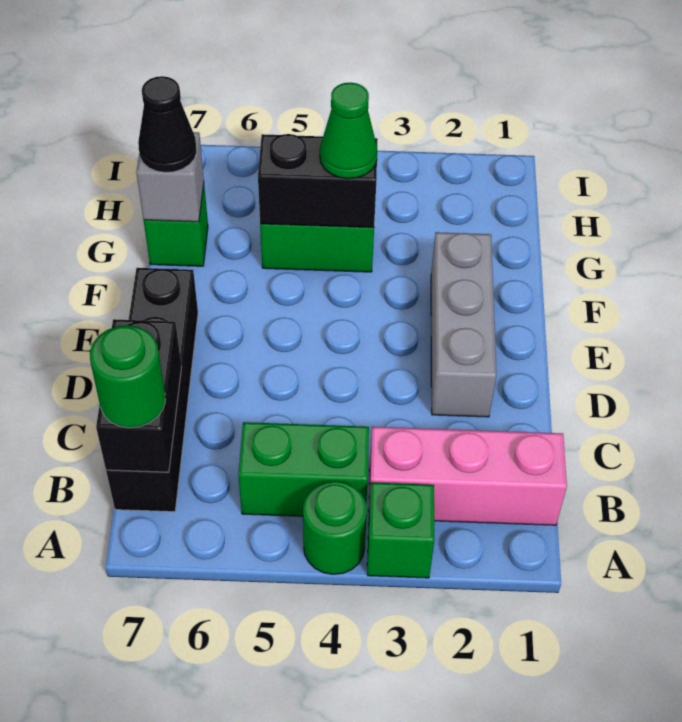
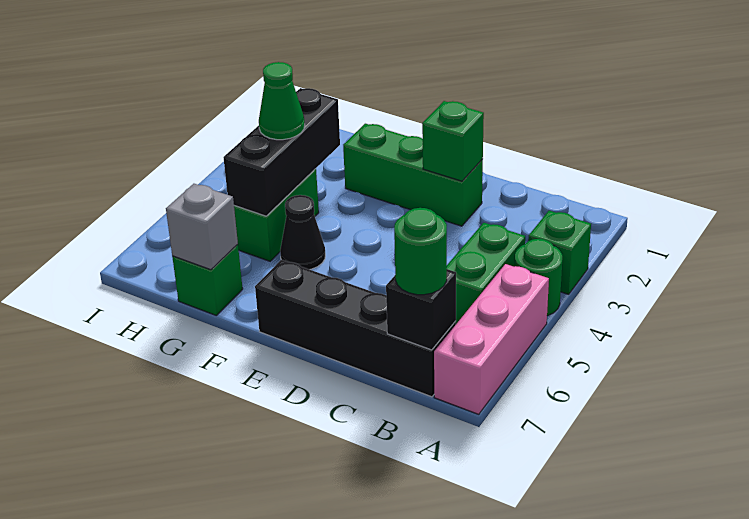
pink 1x3 brick [369,427,567,525] -> pink 1x3 brick moved to [434,264,549,414]
black 1x2 brick [96,319,182,472] -> black 1x1 brick [386,269,456,350]
grey 1x3 brick [431,232,496,417] -> green 1x3 brick [343,124,483,226]
none -> green 1x1 brick [422,101,484,181]
black 1x2 brick [258,134,378,228] -> black 1x3 brick [223,88,340,216]
black 1x1 cone [138,76,197,172] -> black 1x1 cone moved to [280,195,325,270]

